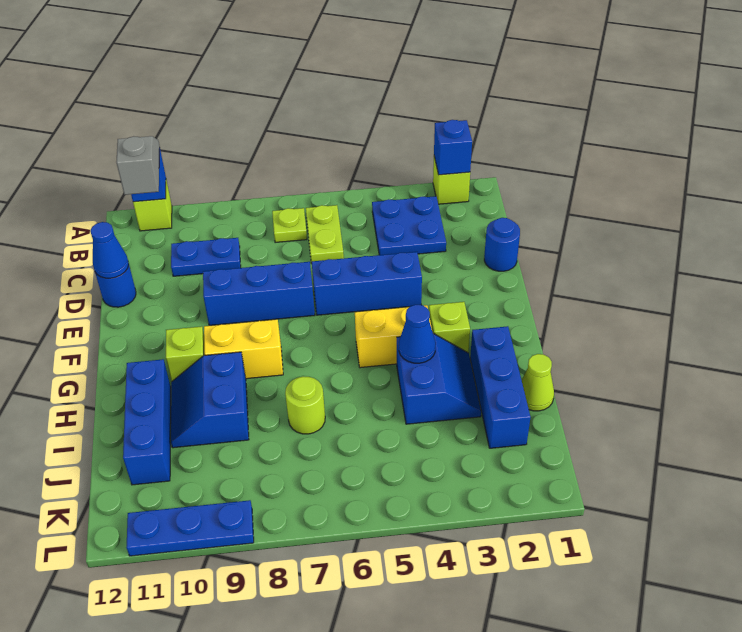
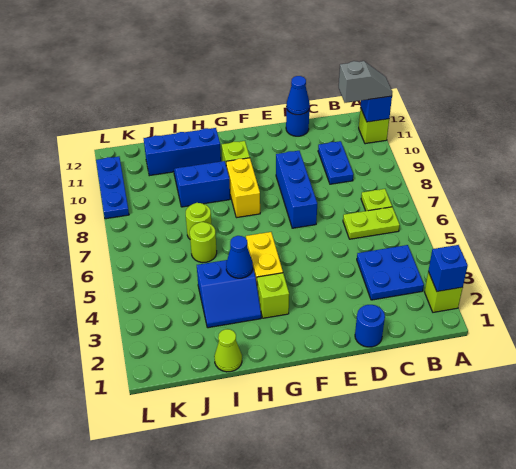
blue 1x3 brick [312,252,422,315] -> none
blue 1x3 brick [470,326,531,448] -> none
none -> lime 1x1 round brick [190,222,217,263]

